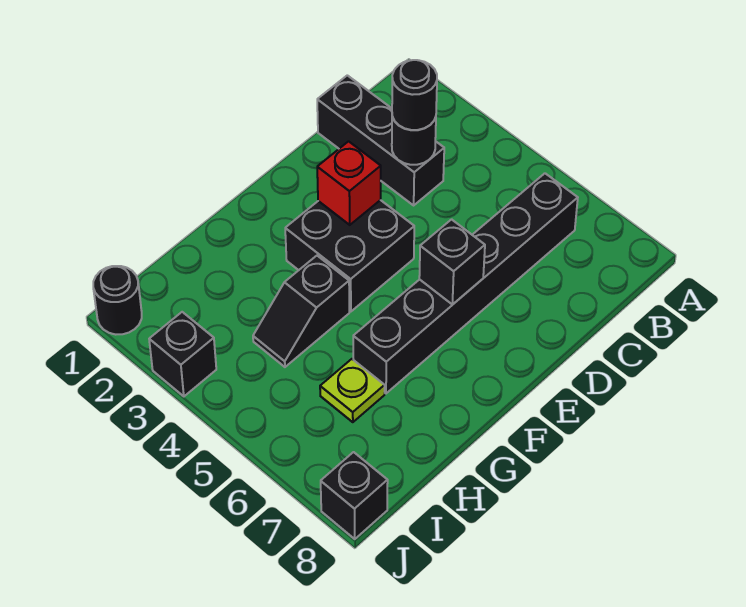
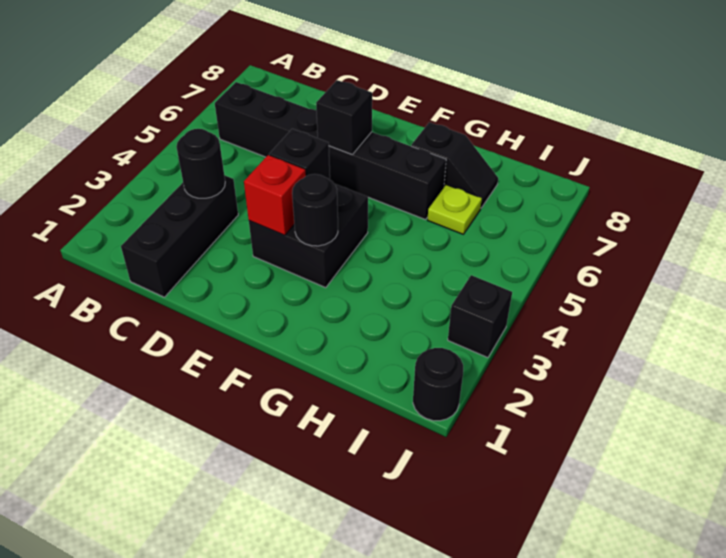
black 1x1 round brick [392,60,437,130] -> black 1x1 round brick moved to [292,174,338,246]
black 1x2 slope [253,256,349,367] -> black 1x2 slope moved to [411,122,498,208]
black 1x1 brick [321,452,388,539] -> black 1x1 brick moved to [269,129,330,180]

